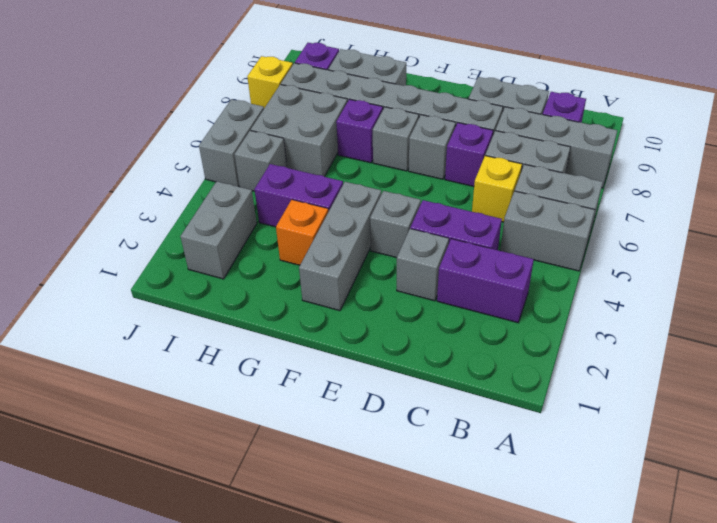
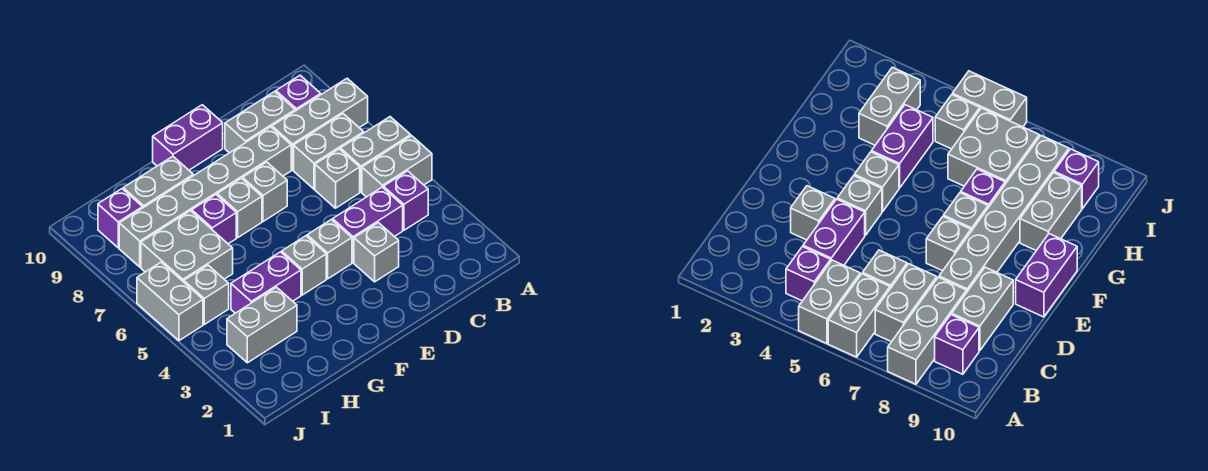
purple 1x2 brick [437,239,534,323] -> purple 1x2 brick moved to [153,105,223,170]
yellow 1x1 brick [472,156,522,222] -> grey 1x1 brick [315,149,360,208]
purple 1x1 brick [445,123,493,186] -> purple 1x1 brick moved to [383,171,428,230]
grey 1x3 brick [299,182,381,311] -> grey 1x1 brick [282,236,326,295]
orange 1x1 brick [276,200,328,265] -> none
grey 1x2 brick [180,181,257,279] -> grey 1x2 brick turned to [227,287,297,363]
yellow 1x1 brick [247,56,293,108] -> none

